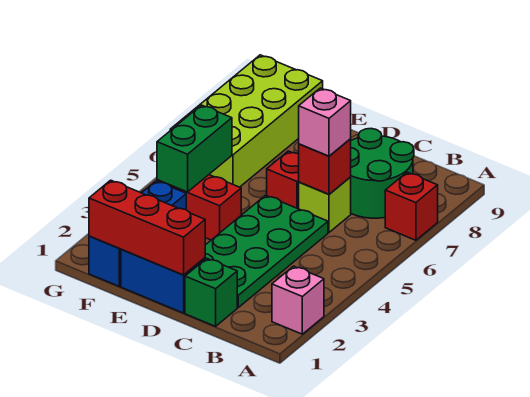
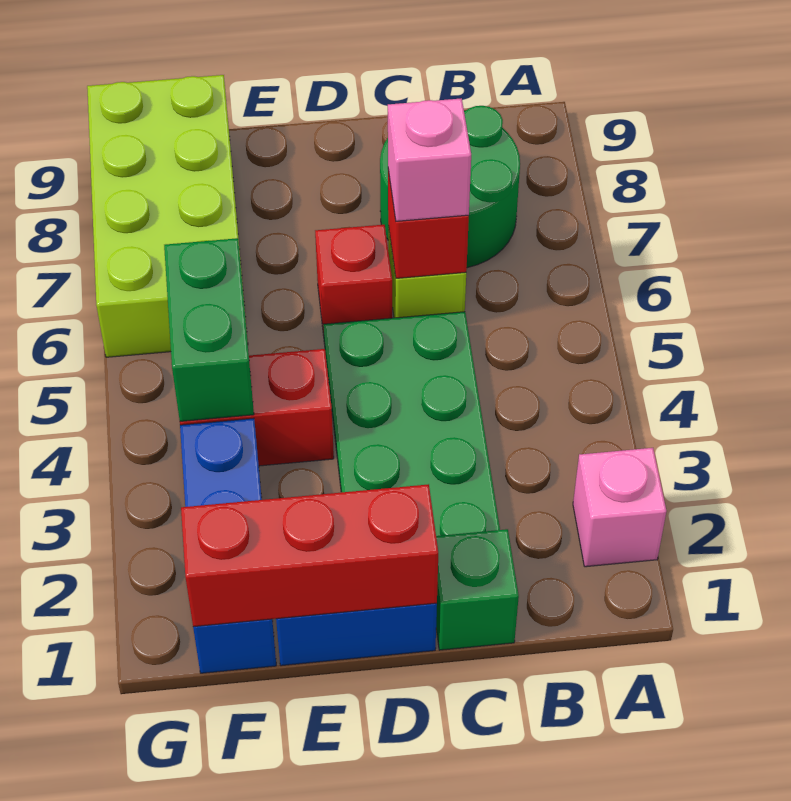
red 1x1 brick [385,172,438,240] -> none

